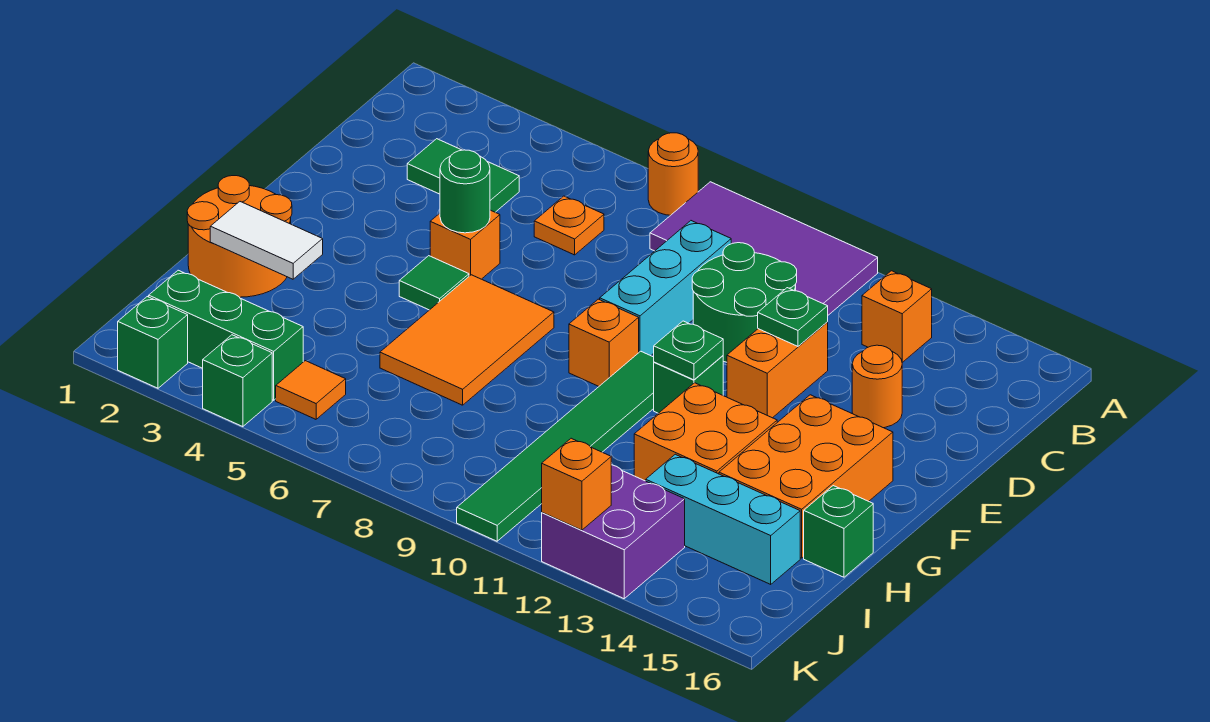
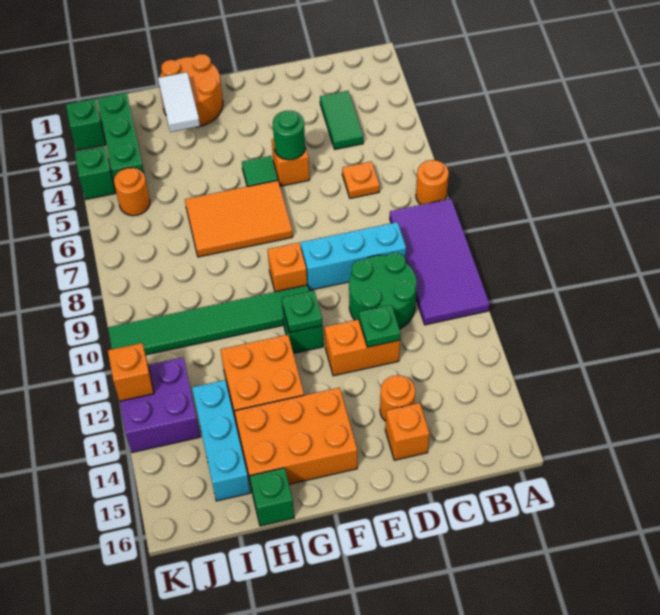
orange 1x1 brick [862,271,932,362] -> orange 1x1 brick moved to [385,403,429,460]
orange 1x1 tile [276,361,346,419] -> orange 1x1 round brick [114,168,150,216]

